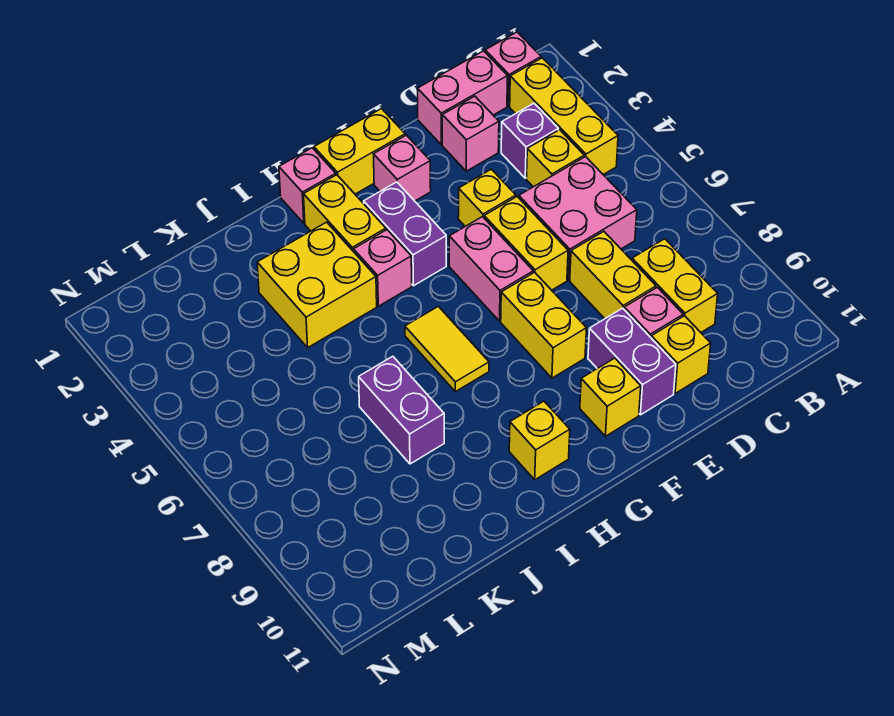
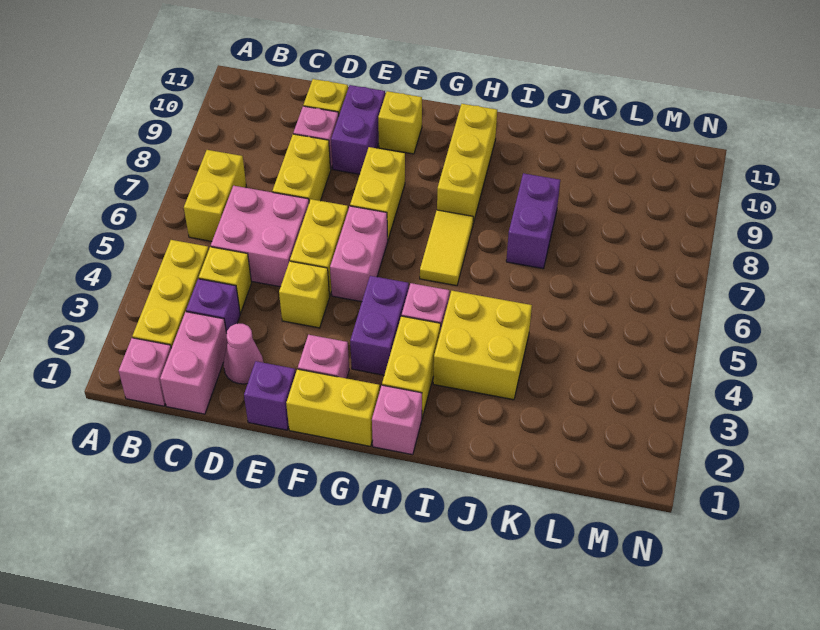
pink 1x2 brick [417,51,508,145] -> pink 1x2 brick turned to [160,312,228,414]
yellow 1x2 brick [632,239,718,332] -> yellow 1x2 brick moved to [184,150,246,241]
pink 1x1 brick [442,96,499,171] -> pink 1x1 cone [223,324,263,384]
none -> purple 1x1 brick [244,361,296,430]
yellow 1x1 brick [509,401,570,480] -> yellow 1x3 brick [437,104,497,223]

